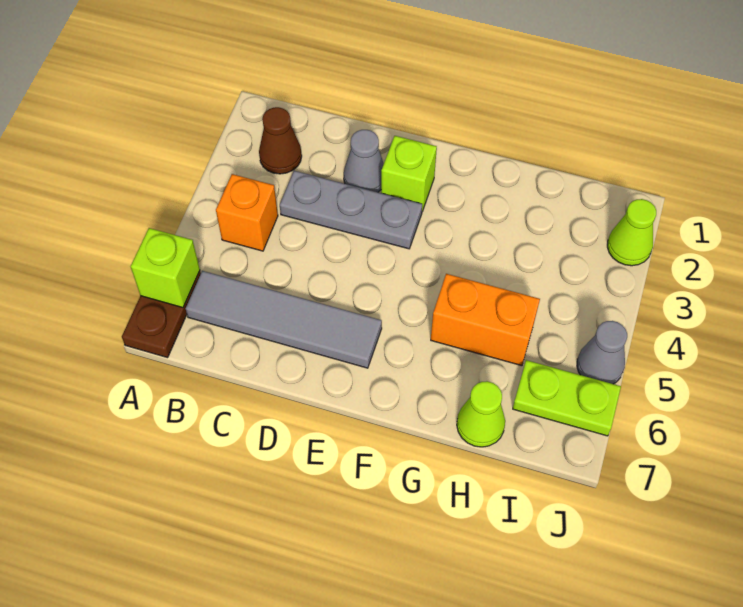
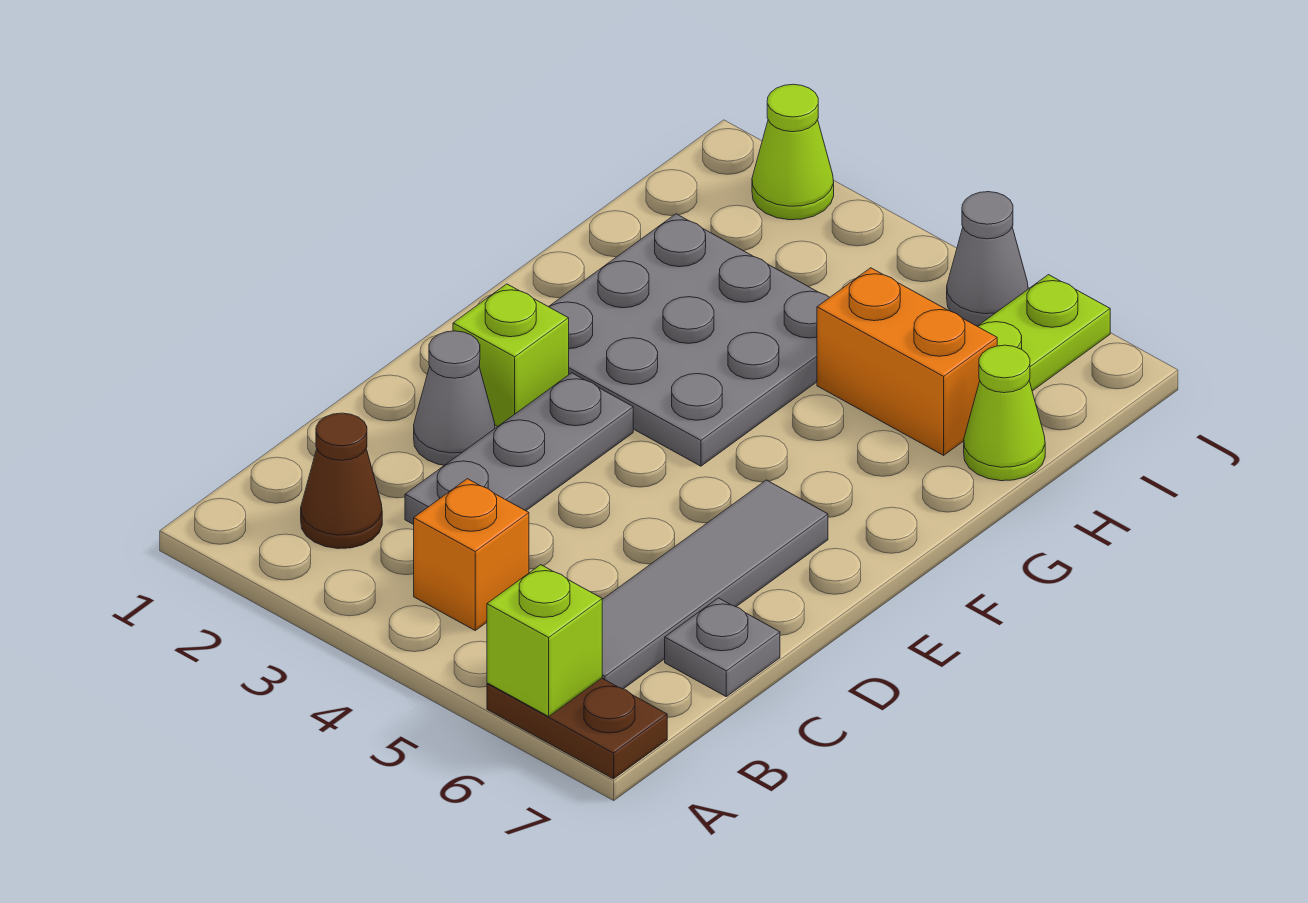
none -> grey 1x1 plate [665,598,780,697]
none -> grey 3x3 plate [549,214,830,466]
orange 1x2 brick [431,274,540,366] -> orange 1x2 brick turned to [817,268,997,455]

